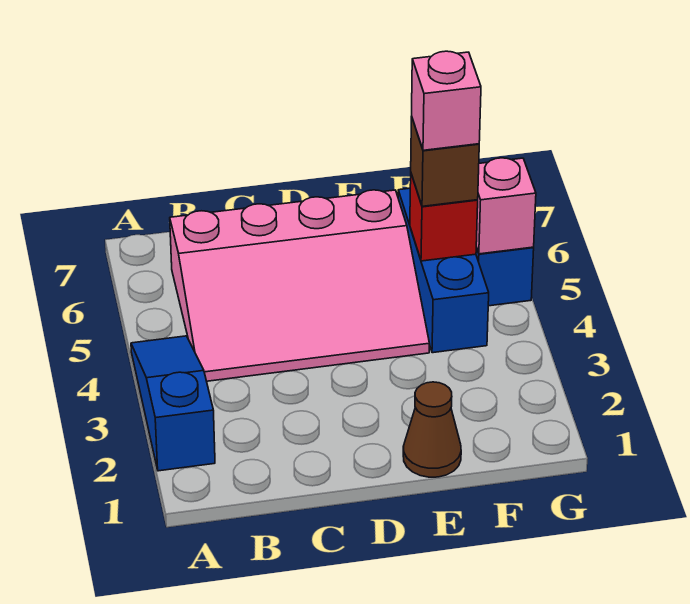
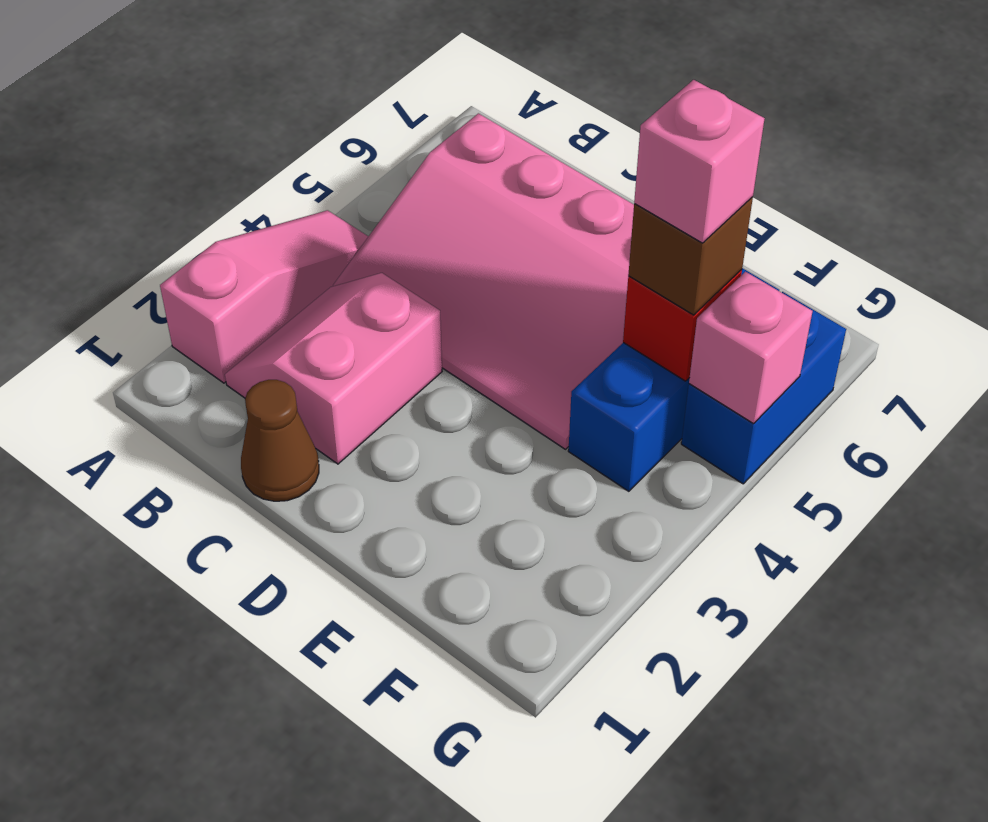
blue 1x3 slope [131,336,215,471] -> pink 1x3 slope [160,210,368,383]
none -> pink 2x2 slope [225,273,442,464]
brown 1x1 cone [403,382,461,477] -> brown 1x1 cone moved to [241,380,319,501]

